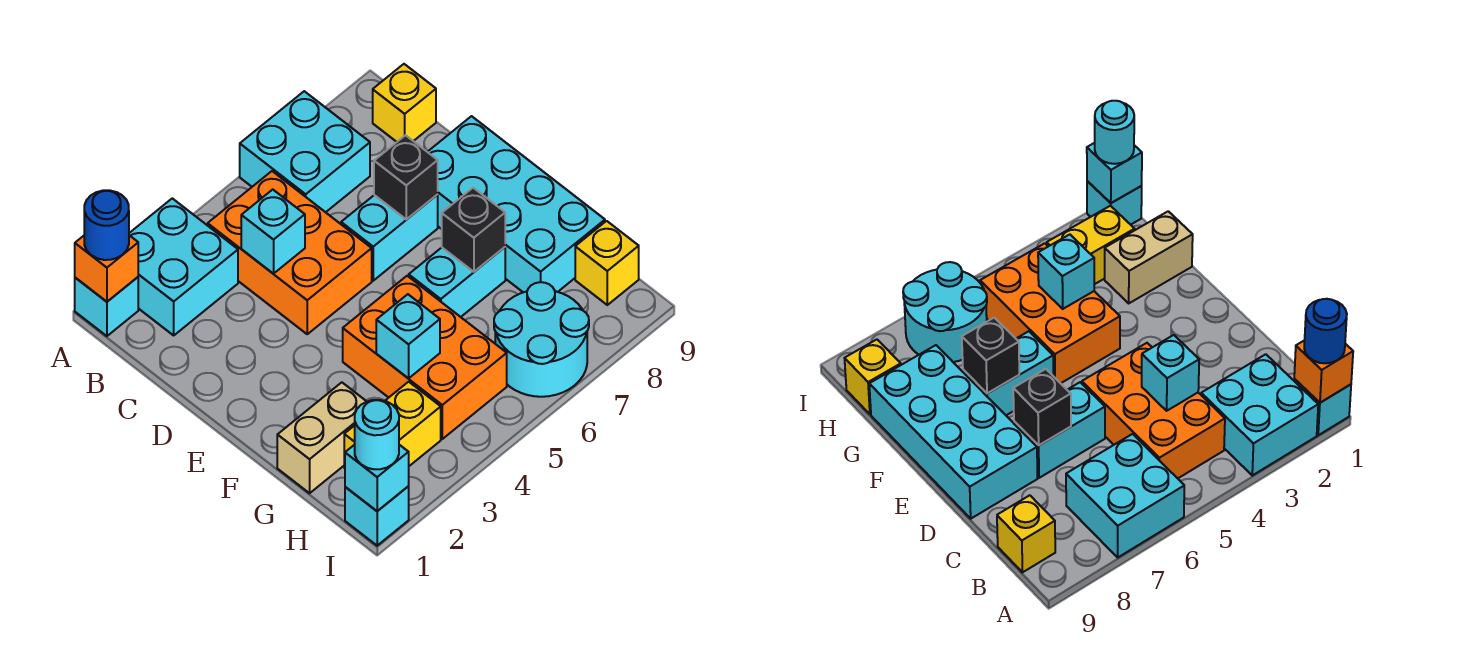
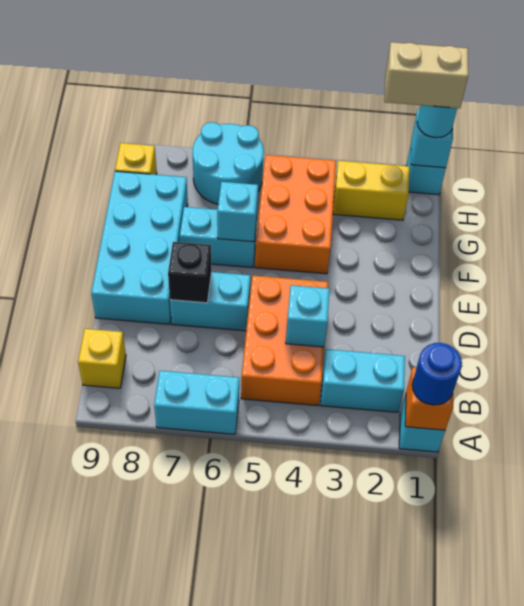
cyan 2x2 brick [129,198,238,335] -> cyan 1x2 brick [321,349,405,412]
cyan 2x2 brick [240,91,370,212] -> cyan 1x2 brick [154,371,239,434]
black 1x1 brick [442,188,505,272] -> none
tan 1x2 brick [277,382,367,493] -> tan 1x2 brick moved to [384,42,468,108]
cyan 1x1 brick [376,294,440,378] -> cyan 1x1 brick moved to [217,182,258,242]

